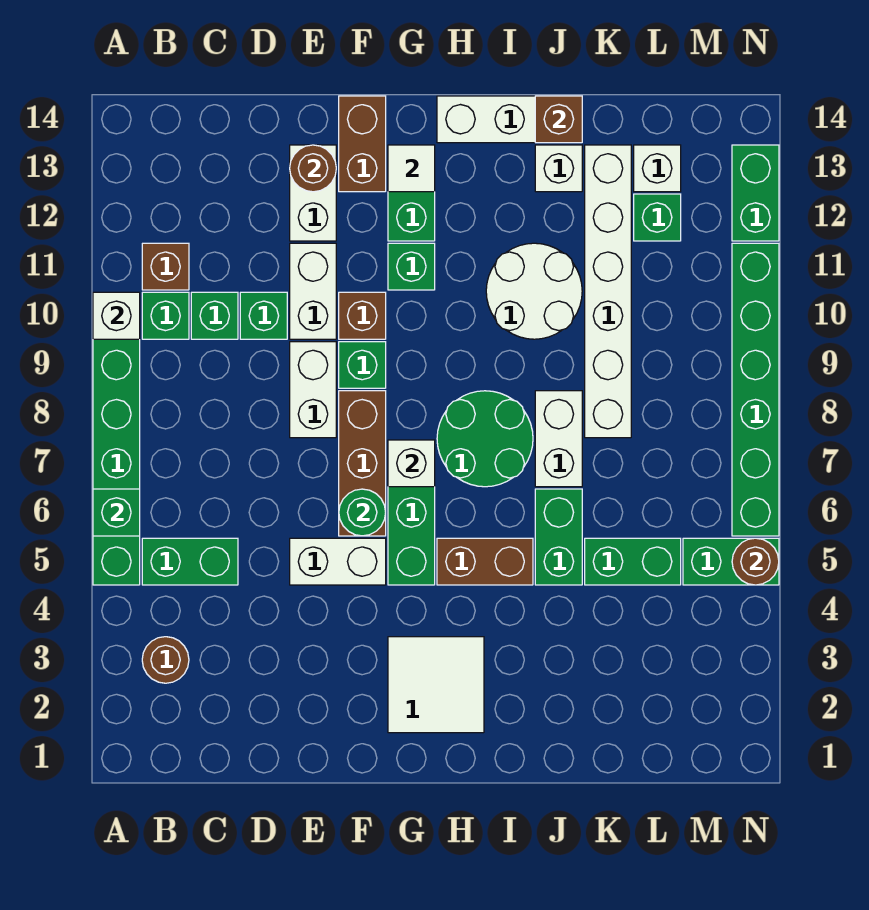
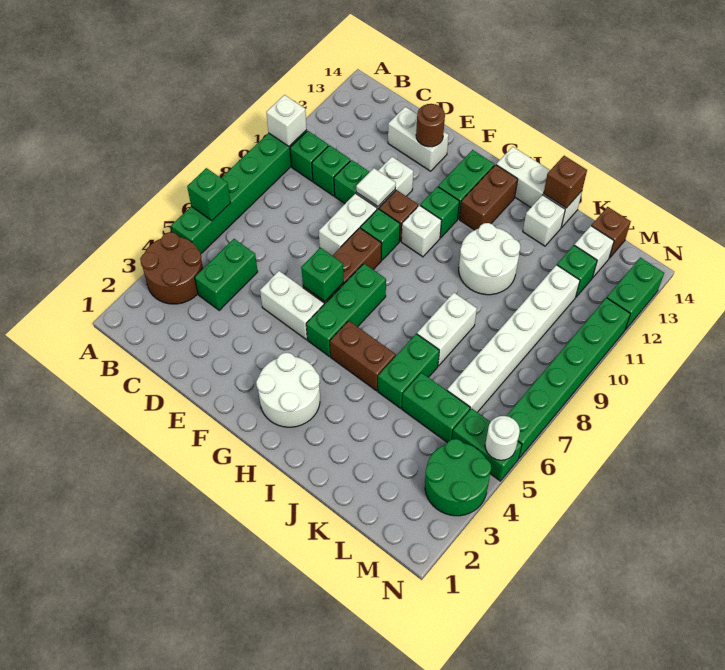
brown 1x1 round brick [142,637,189,683] -> brown 2x2 round brick [140,232,203,304]
green 1x2 brick [142,538,238,585] -> green 1x2 brick turned to [195,239,258,310]
brown 1x1 brick [142,243,189,290] -> brown 1x1 brick moved to [591,207,631,258]
white 1x2 brick [290,145,336,241] -> white 1x2 brick turned to [388,107,449,171]
green 1x1 round brick [339,489,386,536] -> green 1x1 brick [301,248,343,301]
brown 1x2 brick [339,96,386,192] -> brown 1x2 brick moved to [459,165,518,230]
white 2x2 tile [388,637,484,733] -> white 2x2 round brick [256,353,320,427]
white 1x1 brick [388,440,435,487] -> white 1x1 brick moved to [401,205,442,257]
white 1x1 tile [388,145,435,192] -> white 1x1 tile moved to [356,168,396,207]
green 2x2 round brick [437,391,533,487] -> green 2x2 round brick moved to [425,439,491,516]
white 1x6 brick [585,145,631,438] -> white 1x6 brick moved to [447,265,580,412]
brown 1x1 round brick [732,538,779,585] -> white 1x1 round brick [485,416,520,460]

